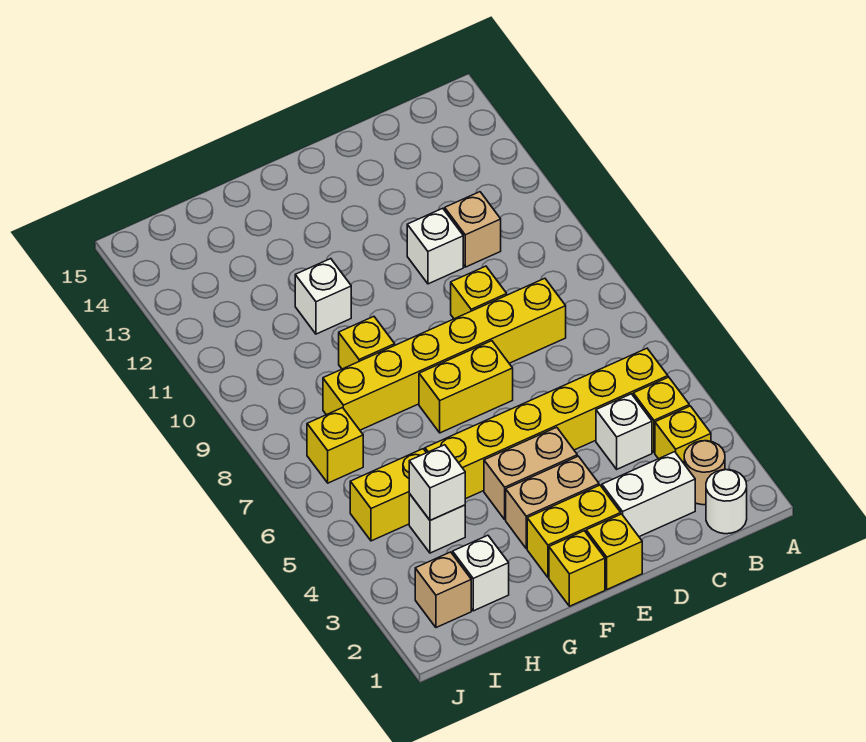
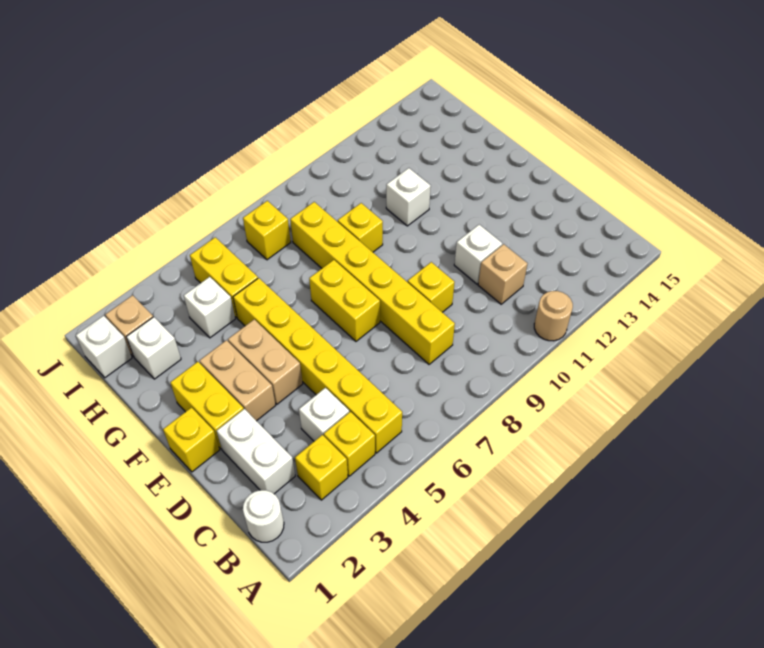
tan 1x1 round brick [684,441,725,505] -> tan 1x1 round brick moved to [534,291,573,341]
yellow 1x1 brick [549,531,605,606] -> none
white 1x1 brick [409,445,465,520] -> white 1x1 brick moved to [76,316,132,378]

